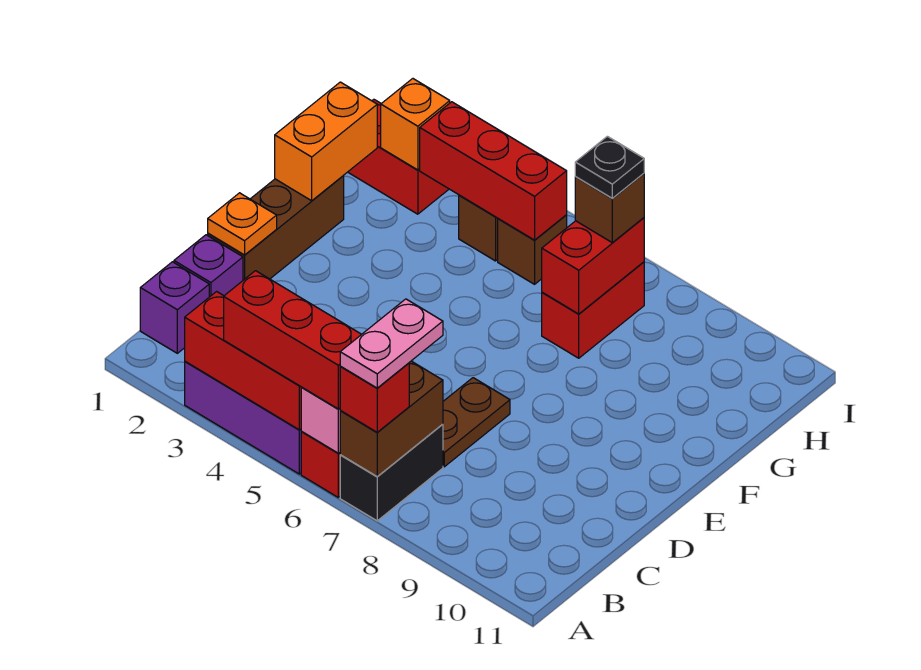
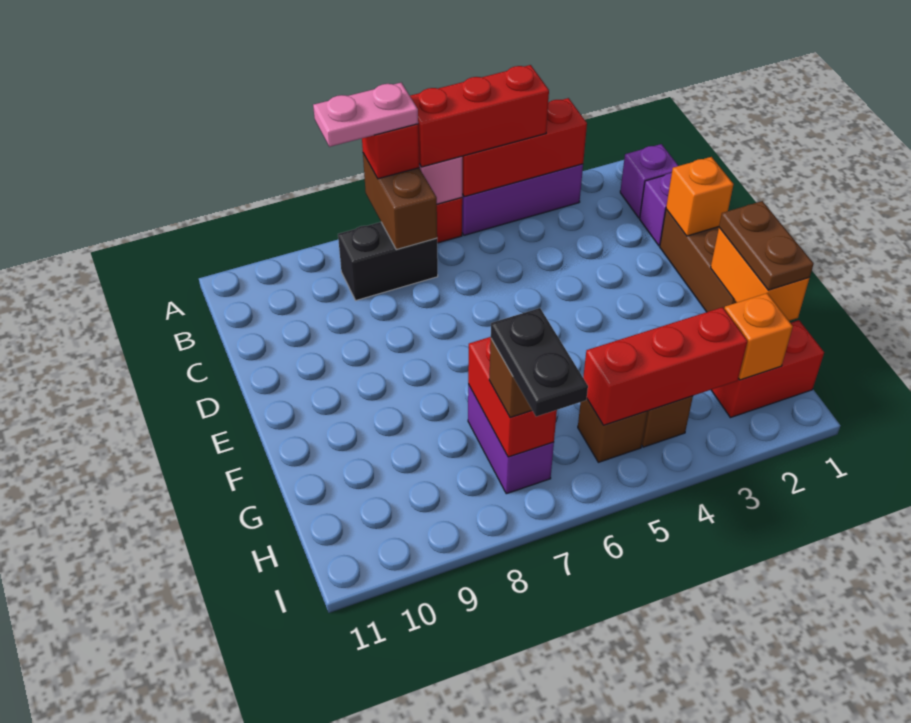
black 1x2 brick [340,424,443,521] -> black 1x2 brick turned to [338,222,438,300]
pink 1x2 plate [340,299,443,388] -> pink 1x2 plate turned to [313,83,418,147]
brown 1x2 plate [443,378,510,467] -> brown 1x2 plate moved to [719,201,814,290]
orange 1x1 plate [208,193,277,255] -> orange 1x1 brick [666,157,734,236]
red 1x2 brick [542,262,644,358] -> purple 1x2 brick [468,384,554,494]
black 1x1 plate [575,136,644,198] -> black 1x2 plate [491,308,588,417]

